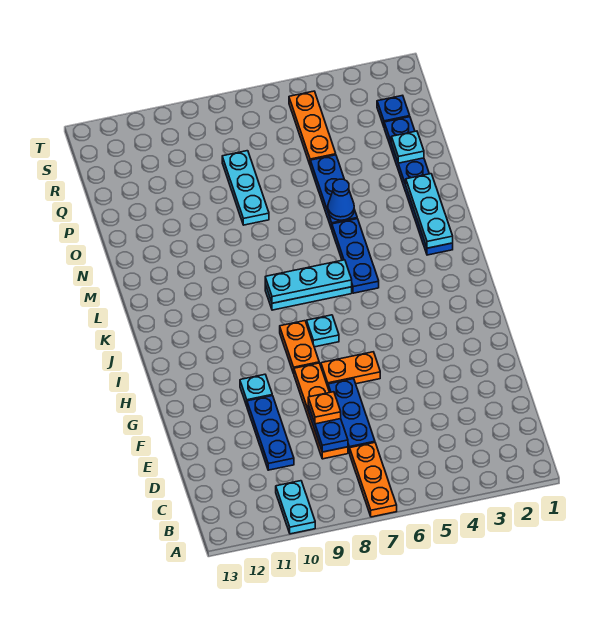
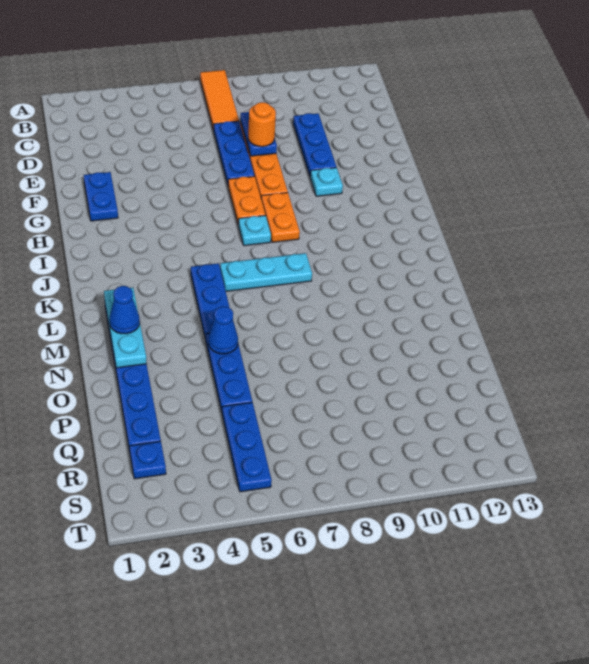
orange 1x3 plate [350,443,397,517] -> orange 1x3 tile [200,70,239,131]
cyan 1x2 plate [276,481,315,534] -> none
orange 1x1 plate [308,392,341,424] -> orange 1x1 round brick [248,102,276,147]
none -> blue 1x2 plate [84,172,118,221]
orange 1x2 plate [321,352,380,386] -> orange 1x2 plate turned to [228,176,265,224]
cyan 1x3 plate [265,260,352,303] -> none
none -> blue 1x1 cone [109,286,140,334]
cyan 1x3 plate [222,151,269,225] -> none
cyan 1x1 plate [391,131,424,163] -> none
orange 1x3 plate [289,91,336,164] -> blue 1x3 plate [222,402,272,492]

